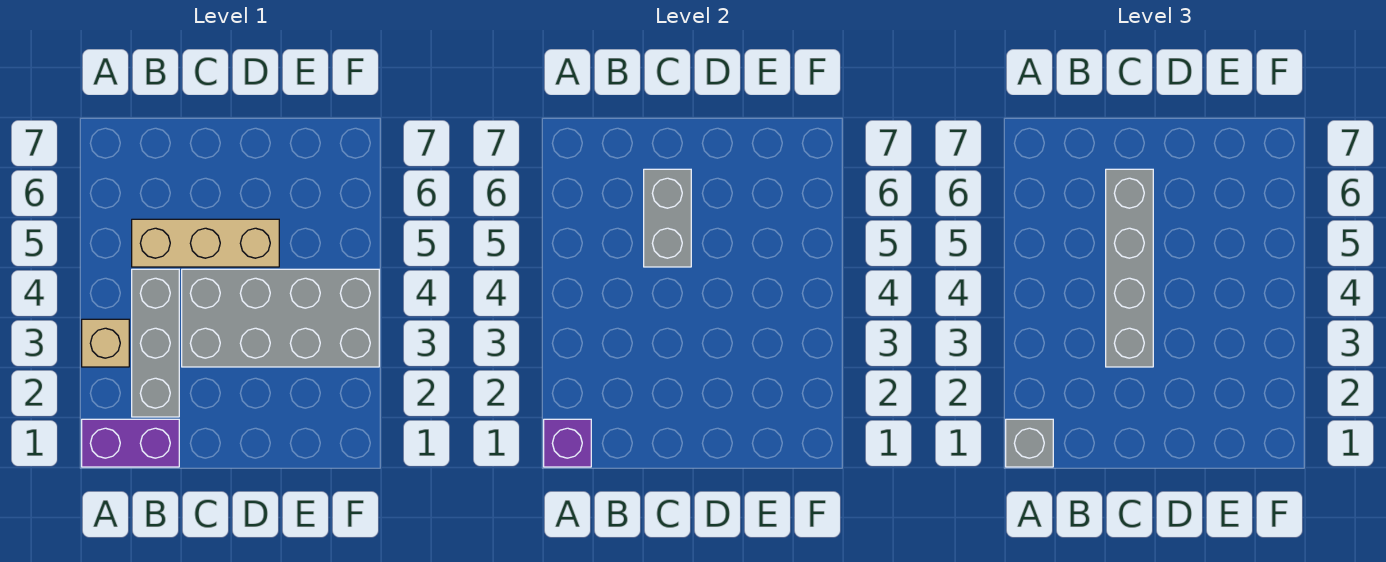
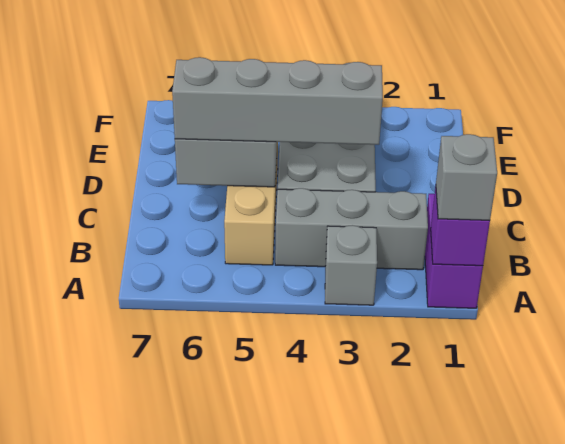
tan 1x1 brick [82,319,129,367] -> grey 1x1 brick [325,225,377,305]

